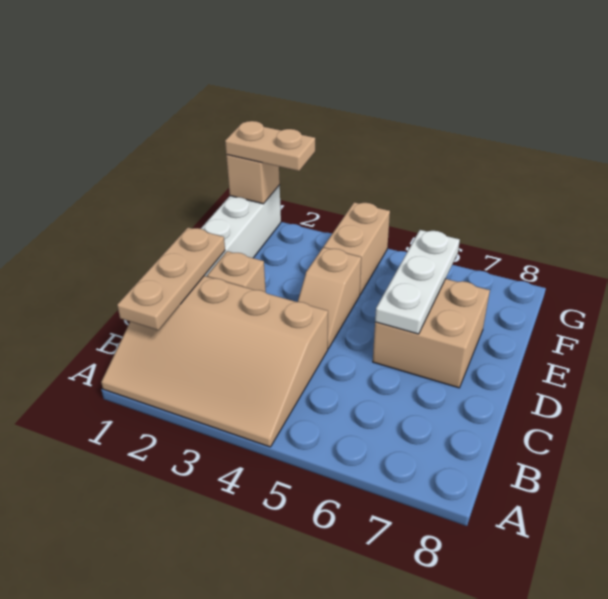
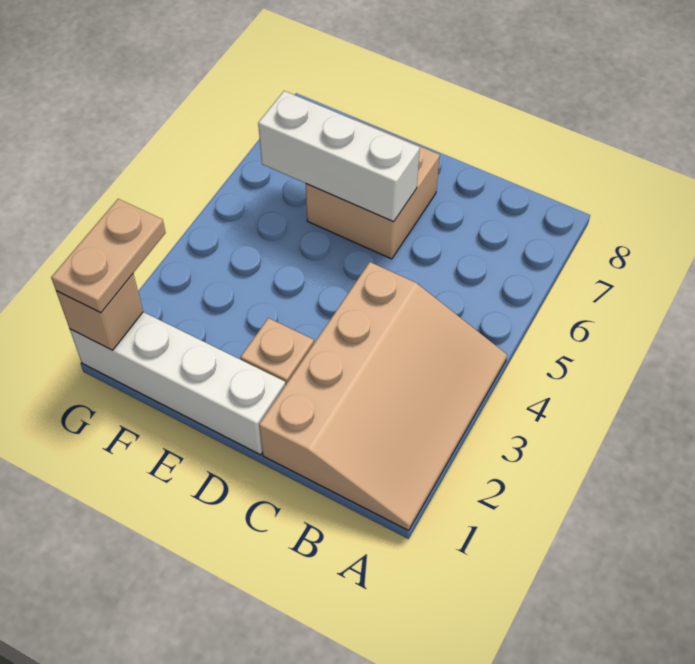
tan 1x3 plate [117,228,225,330] -> none
tan 1x2 slope [298,247,361,349] -> none
white 1x3 plate [375,230,460,334] -> white 1x3 brick [258,91,420,222]
tan 1x2 brick [324,202,390,294] -> none

